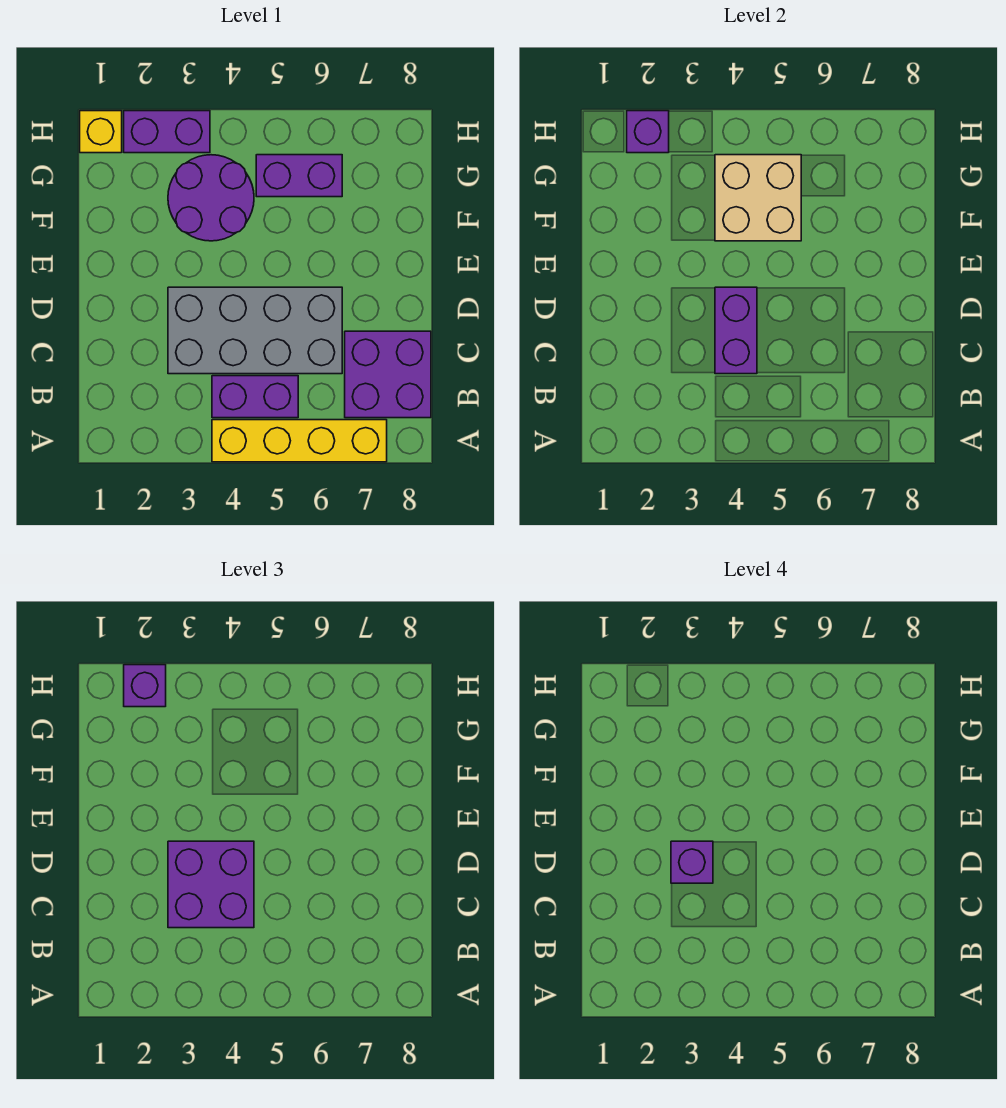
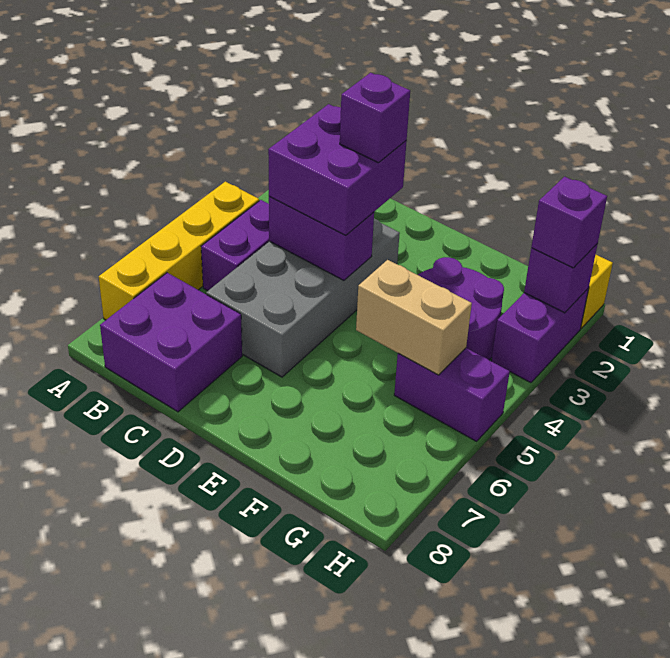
tan 2x2 brick [715,155,801,241] -> tan 1x2 brick [356,260,472,375]
purple 1x2 brick [256,155,342,197] -> purple 1x2 brick turned to [394,348,510,441]

